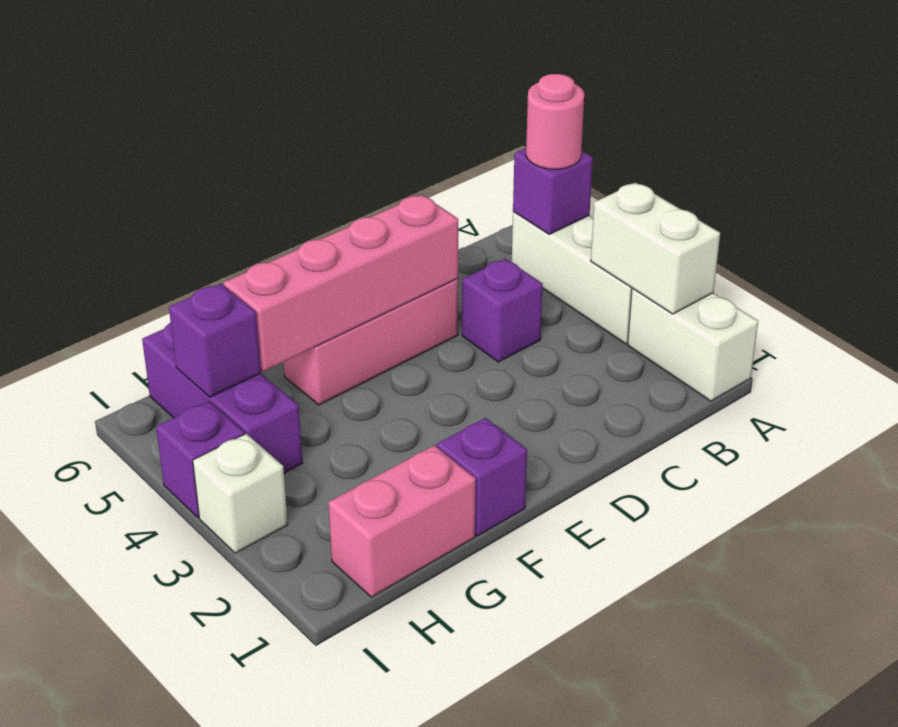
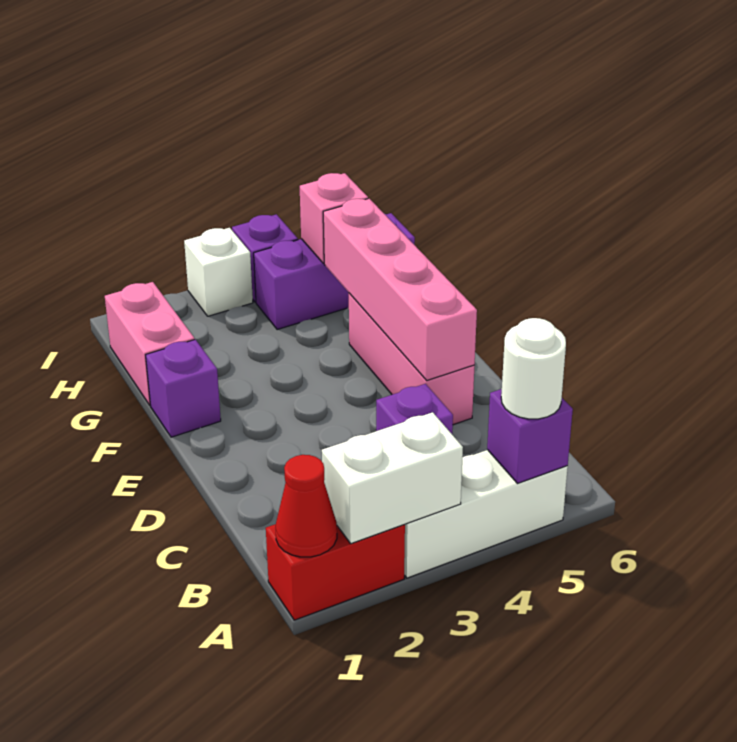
white 1x2 brick [628,288,758,401] -> red 1x2 brick [266,524,405,620]
none -> red 1x1 cone [276,455,337,557]
pink 1x1 round brick [526,74,584,169] -> white 1x1 round brick [501,318,566,419]
purple 1x1 brick [169,284,261,397] -> pink 1x1 brick [300,173,368,263]

